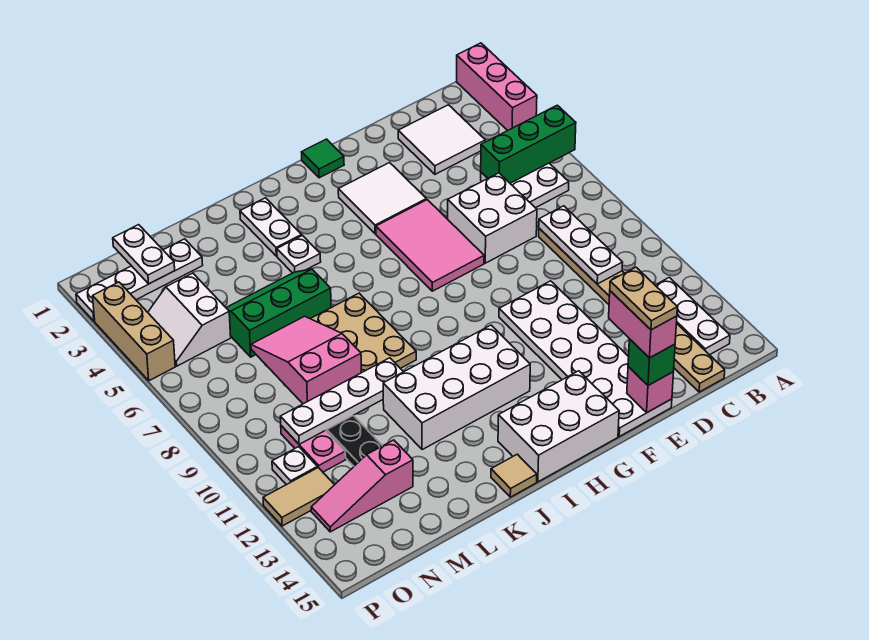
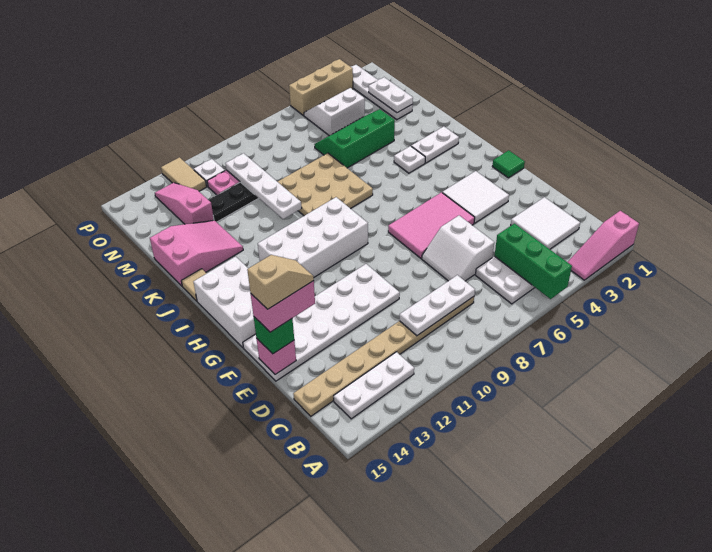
pink 1x3 brick [457,43,537,131] -> pink 1x3 slope [568,211,639,280]
white 2x2 brick [448,173,537,263] -> white 2x2 slope [422,216,494,281]
tan 1x2 plate [610,267,677,330] -> tan 1x2 slope [247,255,314,309]
white 2x4 brick [383,325,530,450] -> white 2x4 brick turned to [258,197,368,277]
green 2x3 slope [226,269,331,357] -> green 2x3 slope turned to [314,109,395,168]
pink 2x3 slope [251,316,361,404] -> pink 2x3 slope moved to [150,220,243,286]
white 1x2 plate [113,225,175,284] -> white 1x2 plate turned to [369,77,413,113]

